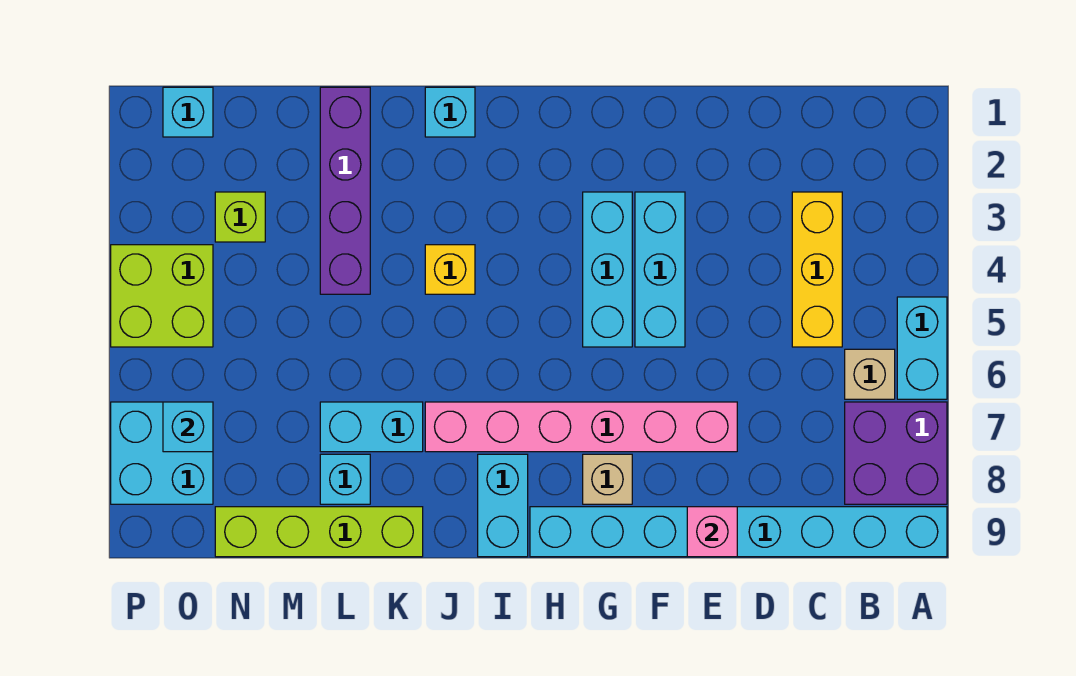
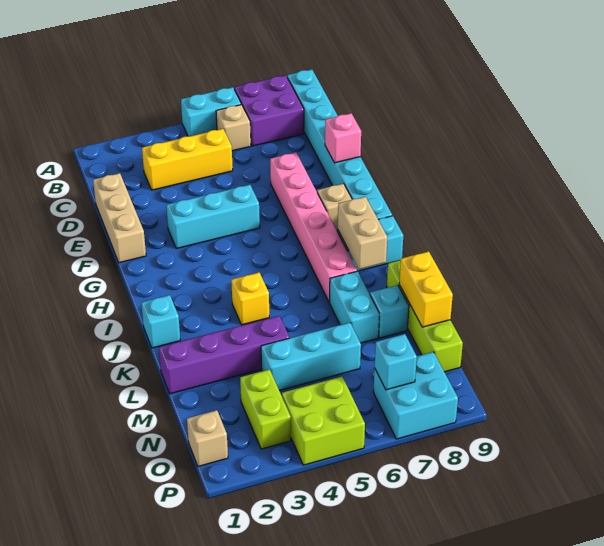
none -> tan 1x3 brick [93,173,146,263]
cyan 1x3 brick [583,192,632,347] -> cyan 1x3 brick moved to [261,323,361,390]
none -> tan 1x2 brick [338,197,387,269]
none -> yellow 1x2 brick [399,251,453,327]
lime 1x1 brick [215,192,265,242] -> lime 1x2 brick [240,369,291,449]
cyan 1x1 brick [163,87,213,137] -> tan 1x1 brick [187,410,228,467]

